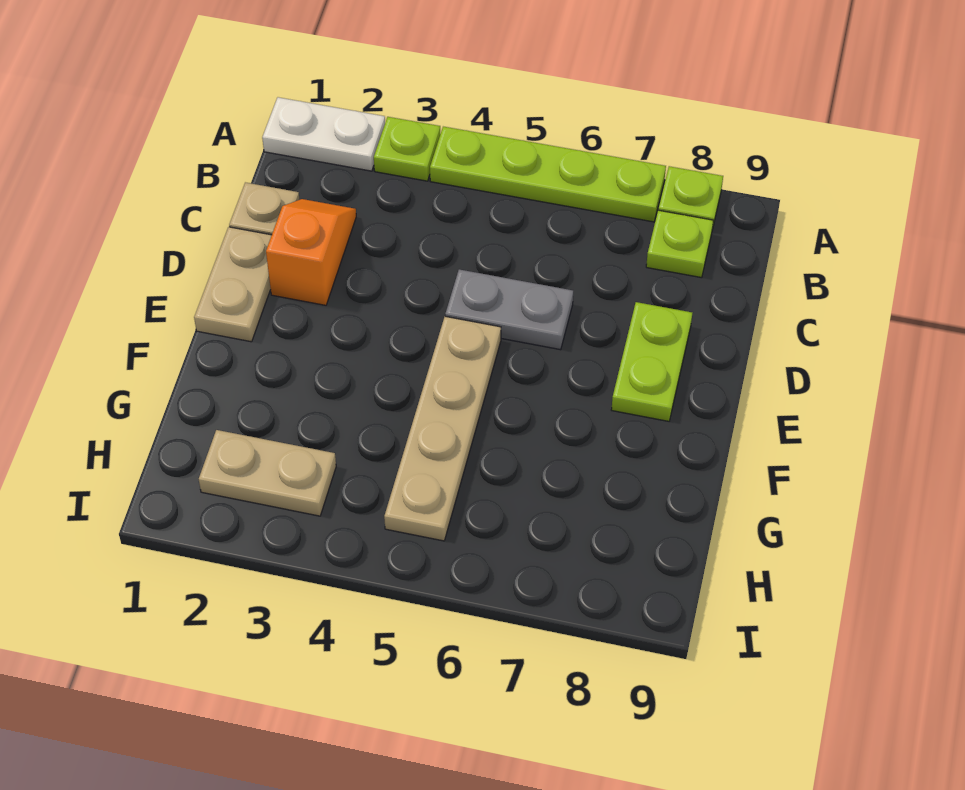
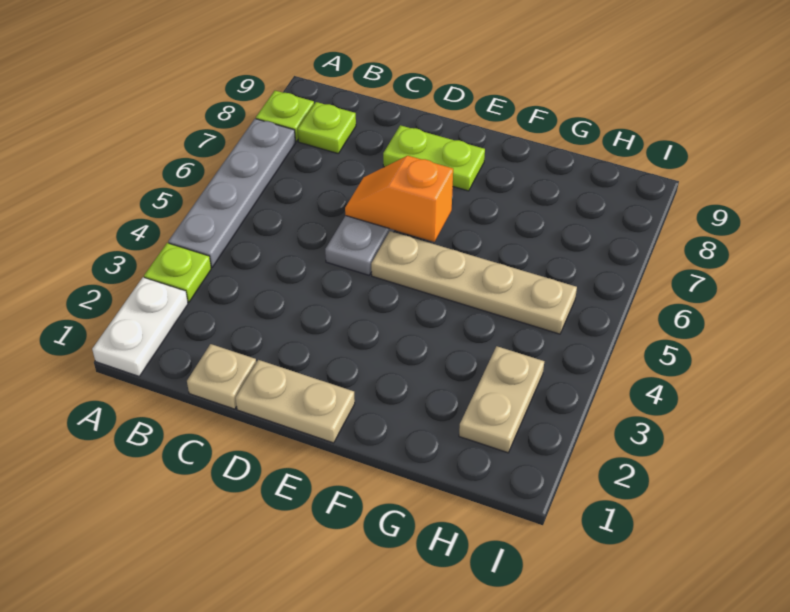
lime 1x4 plate [430,127,666,222] -> grey 1x4 plate [168,119,296,267]
orange 1x2 slope [266,199,356,305] -> orange 1x2 slope moved to [345,156,453,242]

